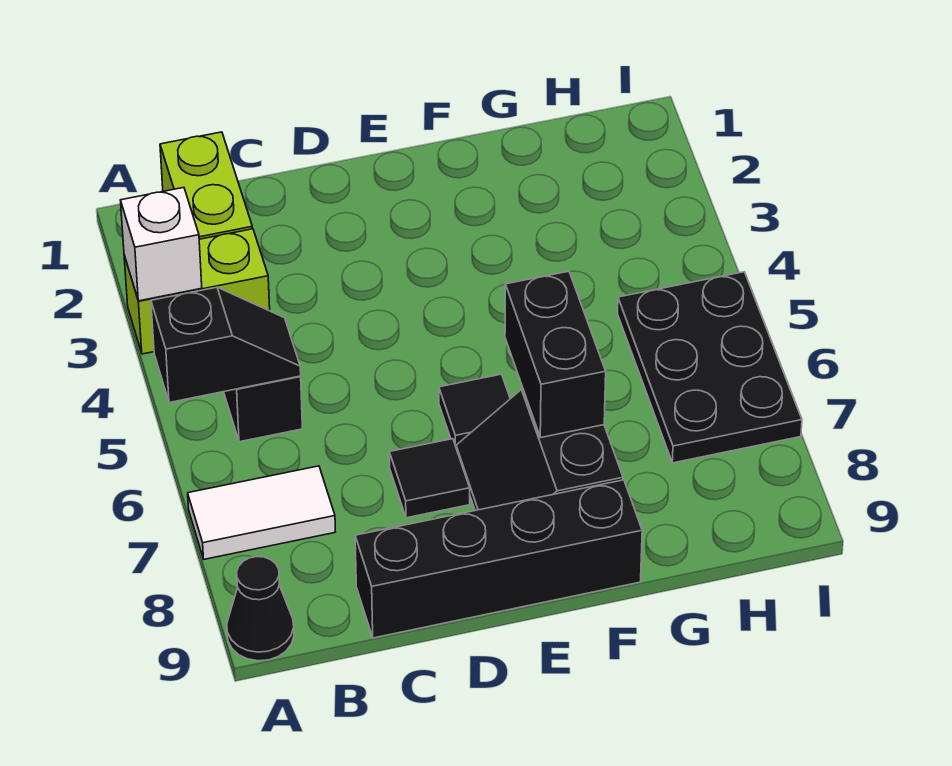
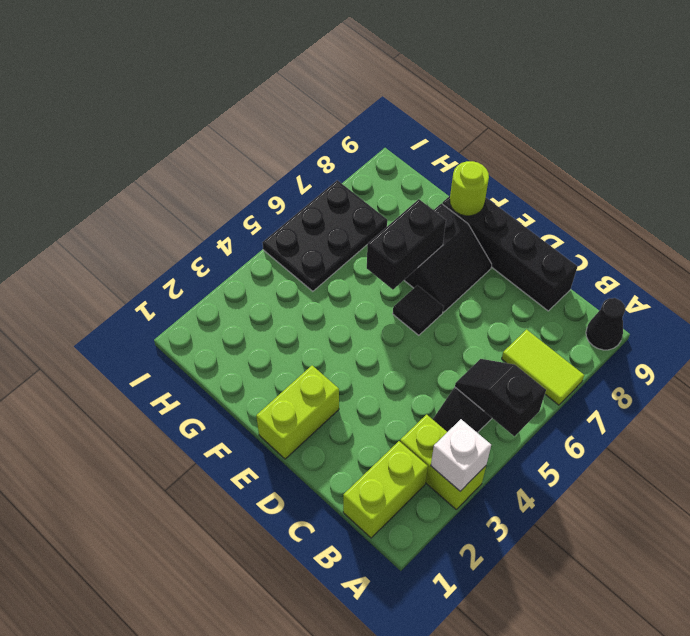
white 1x2 tile [188,466,335,559] -> lime 1x2 tile [502,330,584,405]
black 1x1 tile [389,439,470,518] -> none
none -> lime 1x2 brick [256,366,339,459]
none -> lime 1x1 round brick [450,161,489,216]

